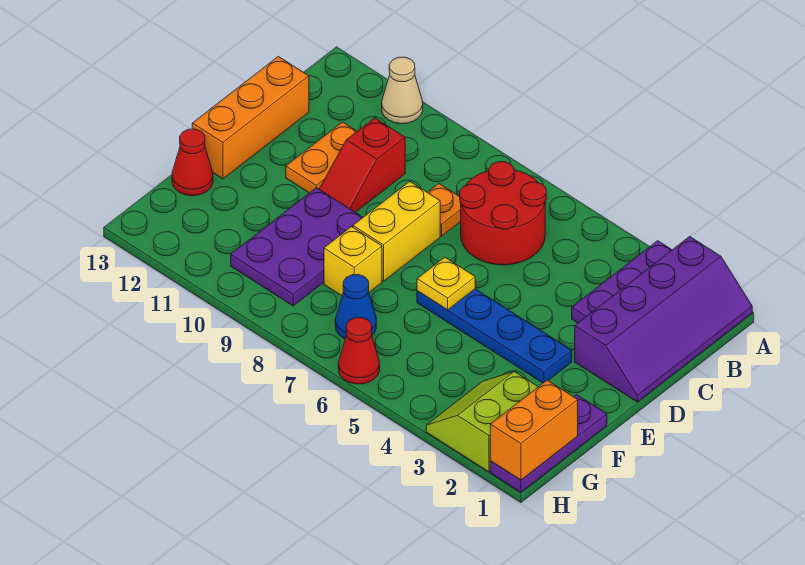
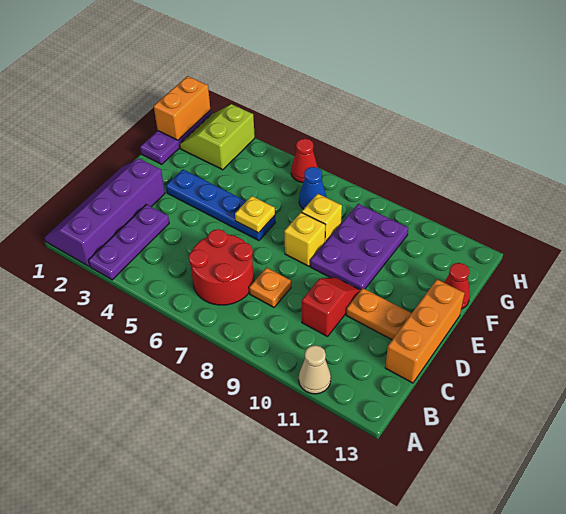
orange 1x2 plate [286,122,357,193] -> orange 1x2 plate turned to [346,288,412,340]
yellow 1x2 brick [353,182,440,281] -> yellow 1x1 brick [284,212,325,266]
lime 2x2 slope [426,372,538,472] -> lime 2x2 slope turned to [180,104,255,170]

